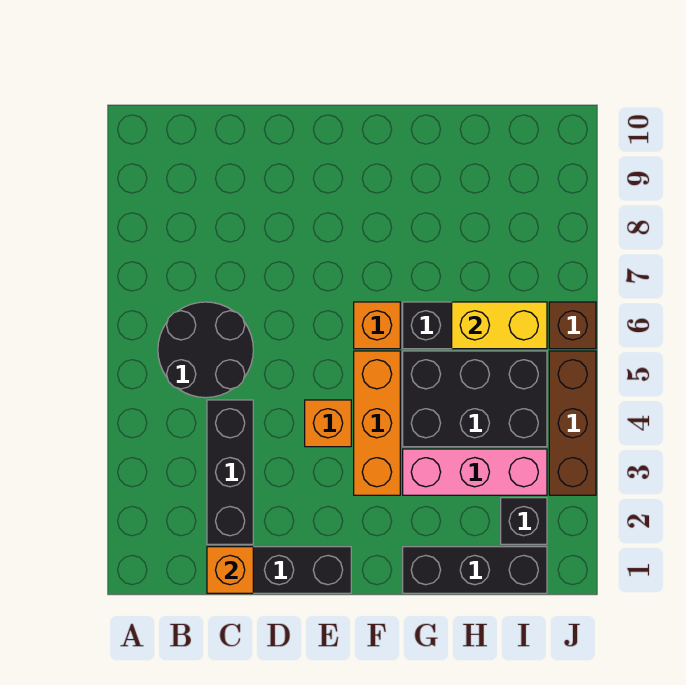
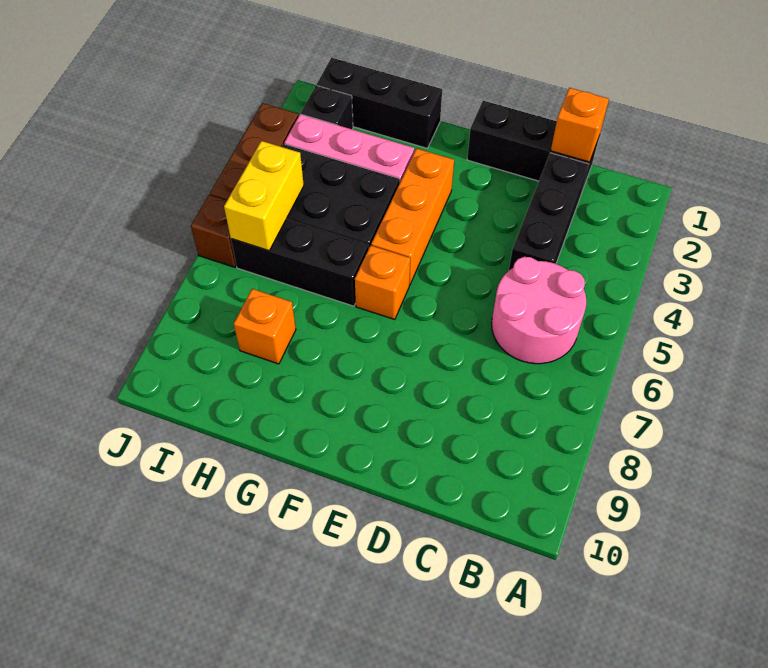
black 2x2 round brick [158,302,253,398] -> pink 2x2 round brick [492,257,586,364]
orange 1x1 brick [305,400,351,447] -> orange 1x1 brick moved to [234,289,296,364]
yellow 1x2 brick [452,302,547,349] -> yellow 1x2 brick turned to [224,141,304,251]

